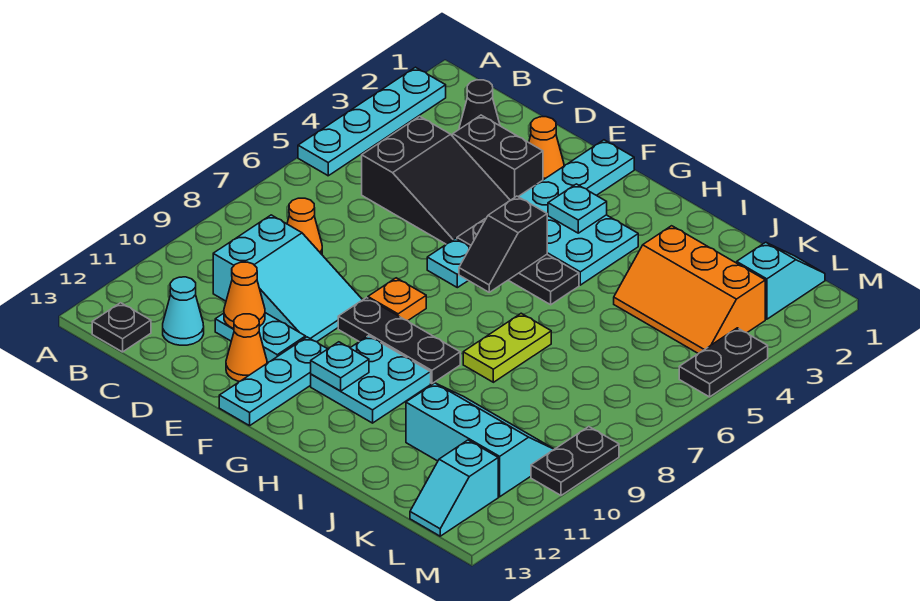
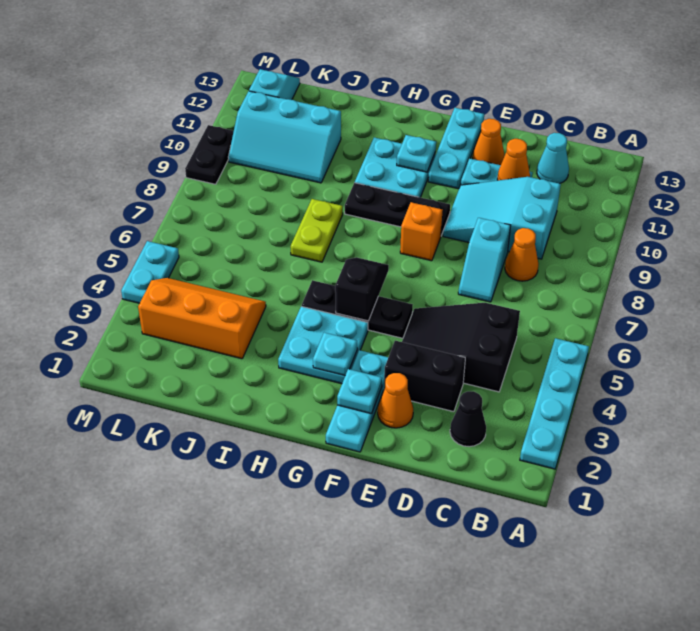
black 1x1 plate [92,303,151,352] -> none
cyan 1x1 plate [427,238,470,288] -> cyan 1x1 plate moved to [337,369,382,414]
orange 1x1 plate [368,278,426,321] -> orange 1x1 brick [400,202,442,261]
cyan 1x2 slope [737,242,825,319] -> cyan 1x2 slope moved to [458,218,511,302]
black 1x2 plate [679,328,768,397] -> cyan 1x2 plate [121,241,179,303]

